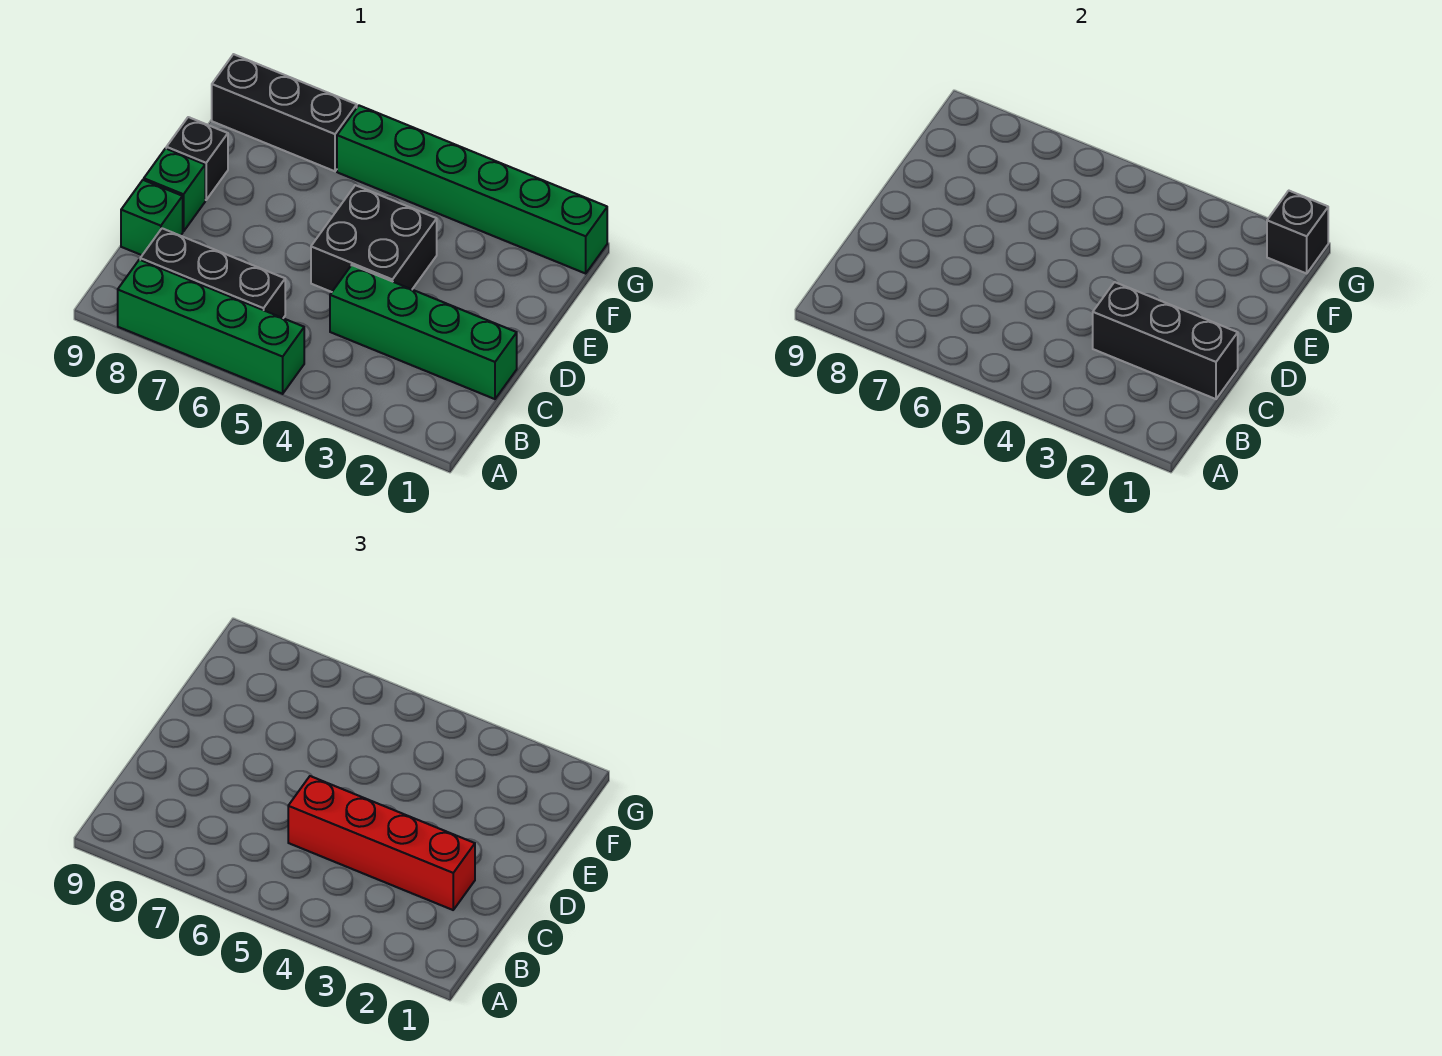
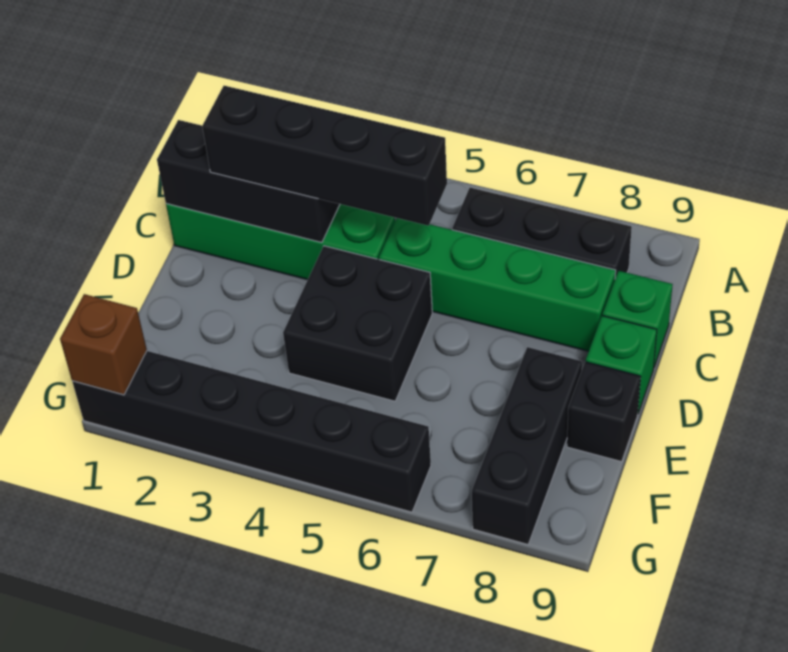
green 1x4 brick [118,260,304,394] -> green 1x4 brick moved to [379,218,616,351]
red 1x4 brick [288,776,475,910] -> black 1x4 brick [202,86,447,226]
green 1x6 brick [337,106,607,273] -> black 1x6 brick [72,351,431,512]
black 1x1 brick [1267,191,1328,273] -> brown 1x1 brick [60,294,147,395]
black 1x3 brick [212,54,357,171] -> black 1x3 brick turned to [472,347,582,544]

